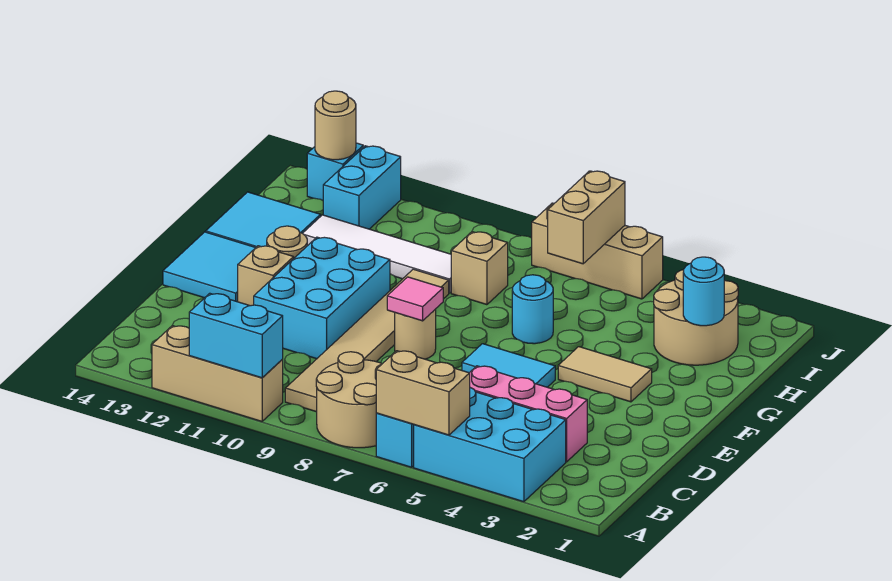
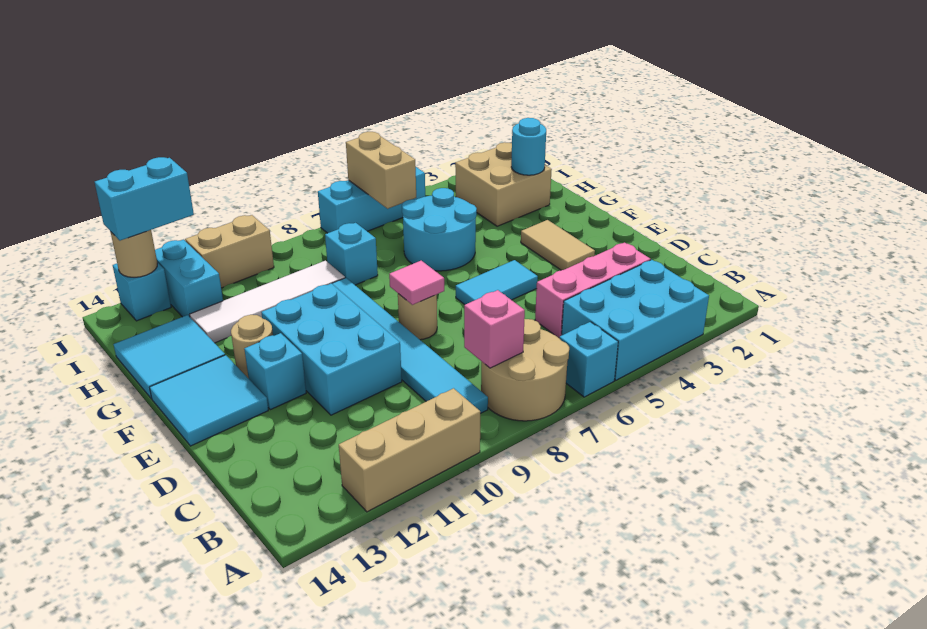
tan 1x2 brick [376,351,470,435] -> tan 1x2 brick moved to [185,215,274,288]
cyan 1x2 brick [189,293,283,378] -> cyan 1x2 brick moved to [95,157,194,241]
none -> pink 1x1 brick [464,290,525,368]
tan 1x6 tile [285,269,449,412] -> cyan 1x6 tile [332,278,488,414]
tan 1x1 brick [238,246,294,306] -> cyan 1x1 brick [244,333,306,410]
tan 1x2 tile [558,347,652,402] -> tan 1x2 tile turned to [521,220,595,270]
cyan 1x1 round brick [512,275,553,344] -> cyan 2x2 round brick [402,188,477,271]
tan 2x2 round brick [654,270,738,365] -> tan 2x2 brick [455,142,552,226]
tan 1x1 brick [451,232,508,305] -> cyan 1x1 brick [325,223,378,285]
tan 1x3 brick [532,203,663,299] -> cyan 1x3 brick [318,167,425,233]

